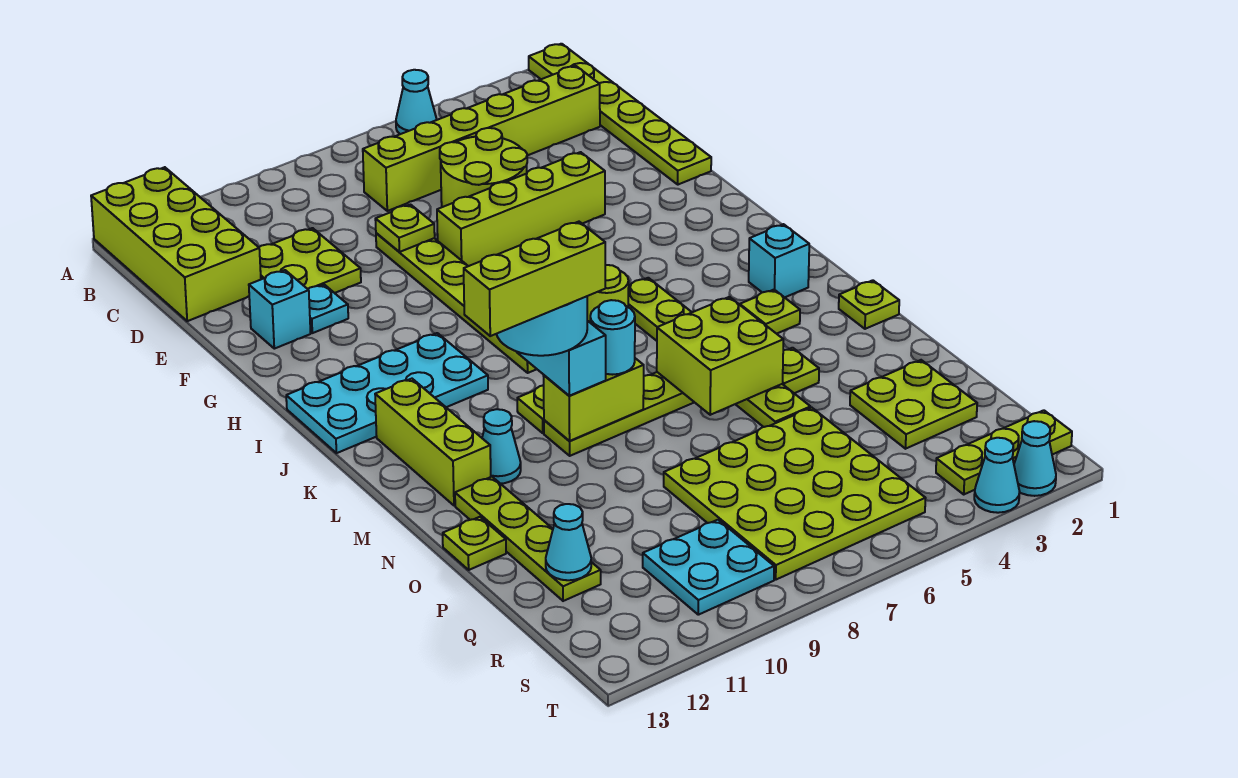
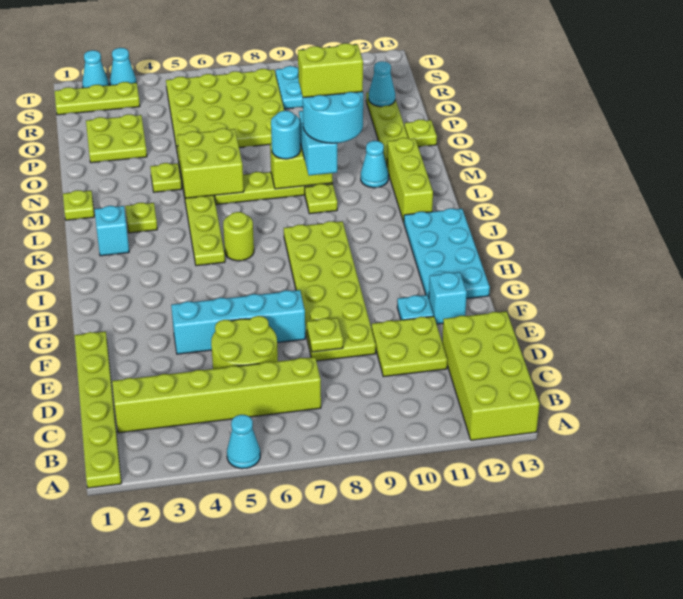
lime 1x6 plate [376,233,536,373] -> lime 2x6 plate [284,221,376,361]
lime 1x4 brick [437,152,605,266] -> cyan 1x4 brick [171,290,305,354]
cyan 2x4 plate [286,333,488,453] -> cyan 2x4 plate turned to [404,208,490,299]
lime 1x3 brick [464,222,605,336] -> lime 1x2 brick [298,43,363,98]

